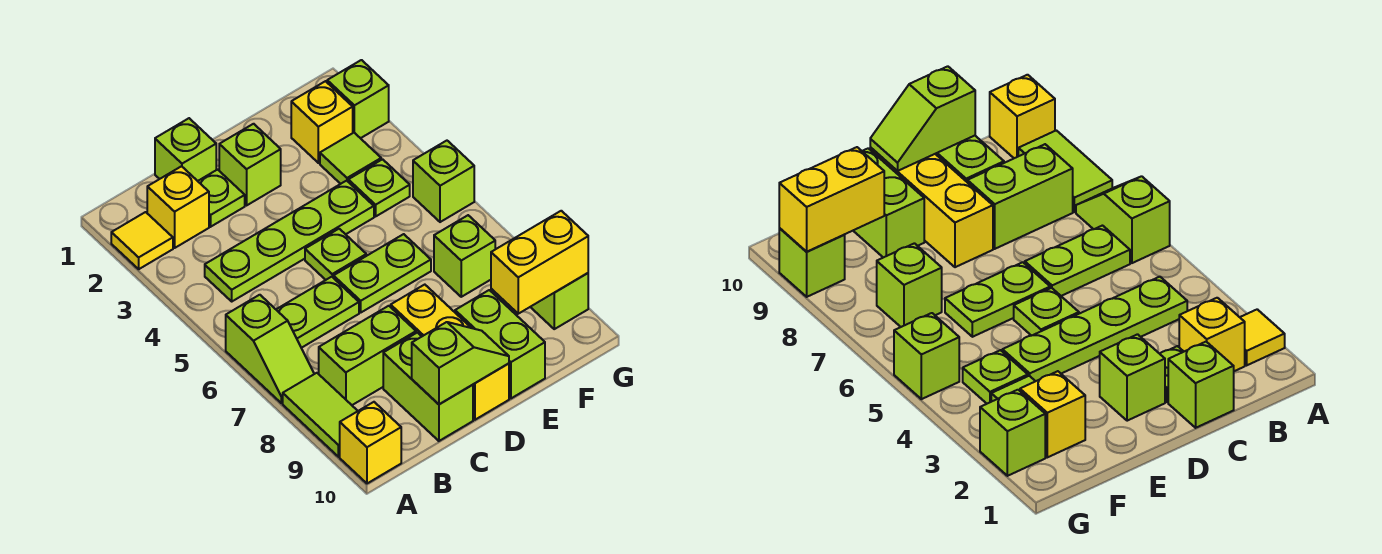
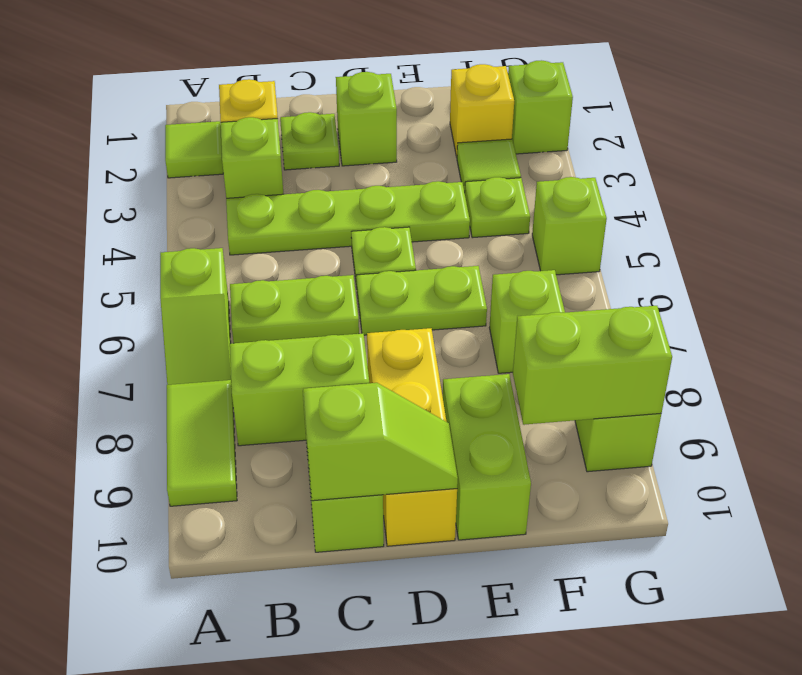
yellow 1x1 tile [111,212,173,269] -> lime 1x1 tile [165,121,223,178]
yellow 1x1 brick [340,402,401,483] -> none
lime 1x1 brick [155,118,216,181] -> lime 1x1 brick moved to [220,117,283,198]
yellow 1x2 brick [491,211,588,314] -> lime 1x2 brick [513,306,672,425]

